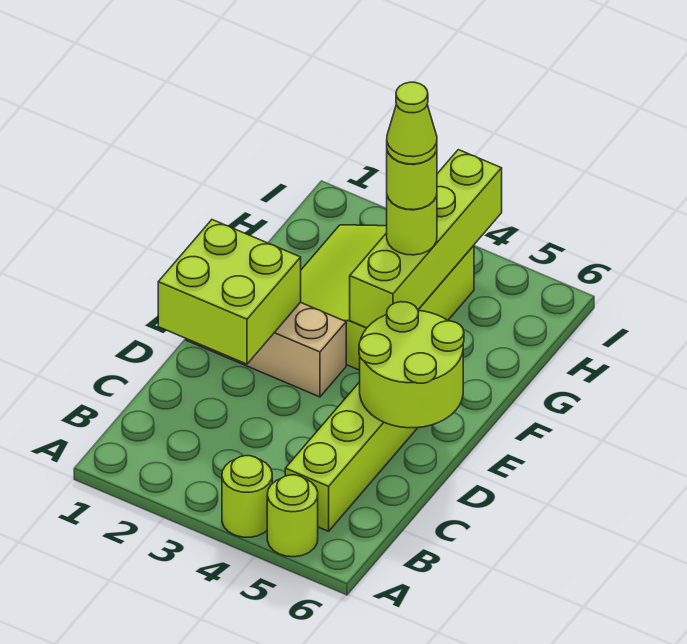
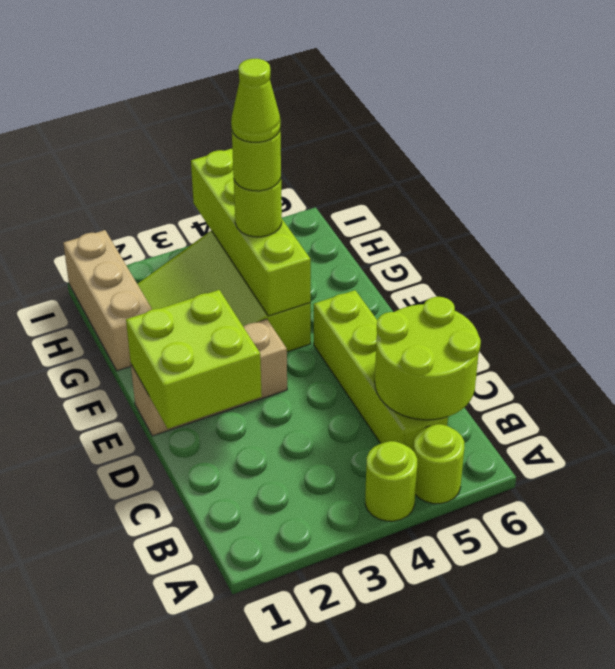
lime 2x2 round brick [359,302,464,428] -> lime 2x2 round brick moved to [375,297,481,420]
none -> tan 1x3 brick [63,230,152,371]

